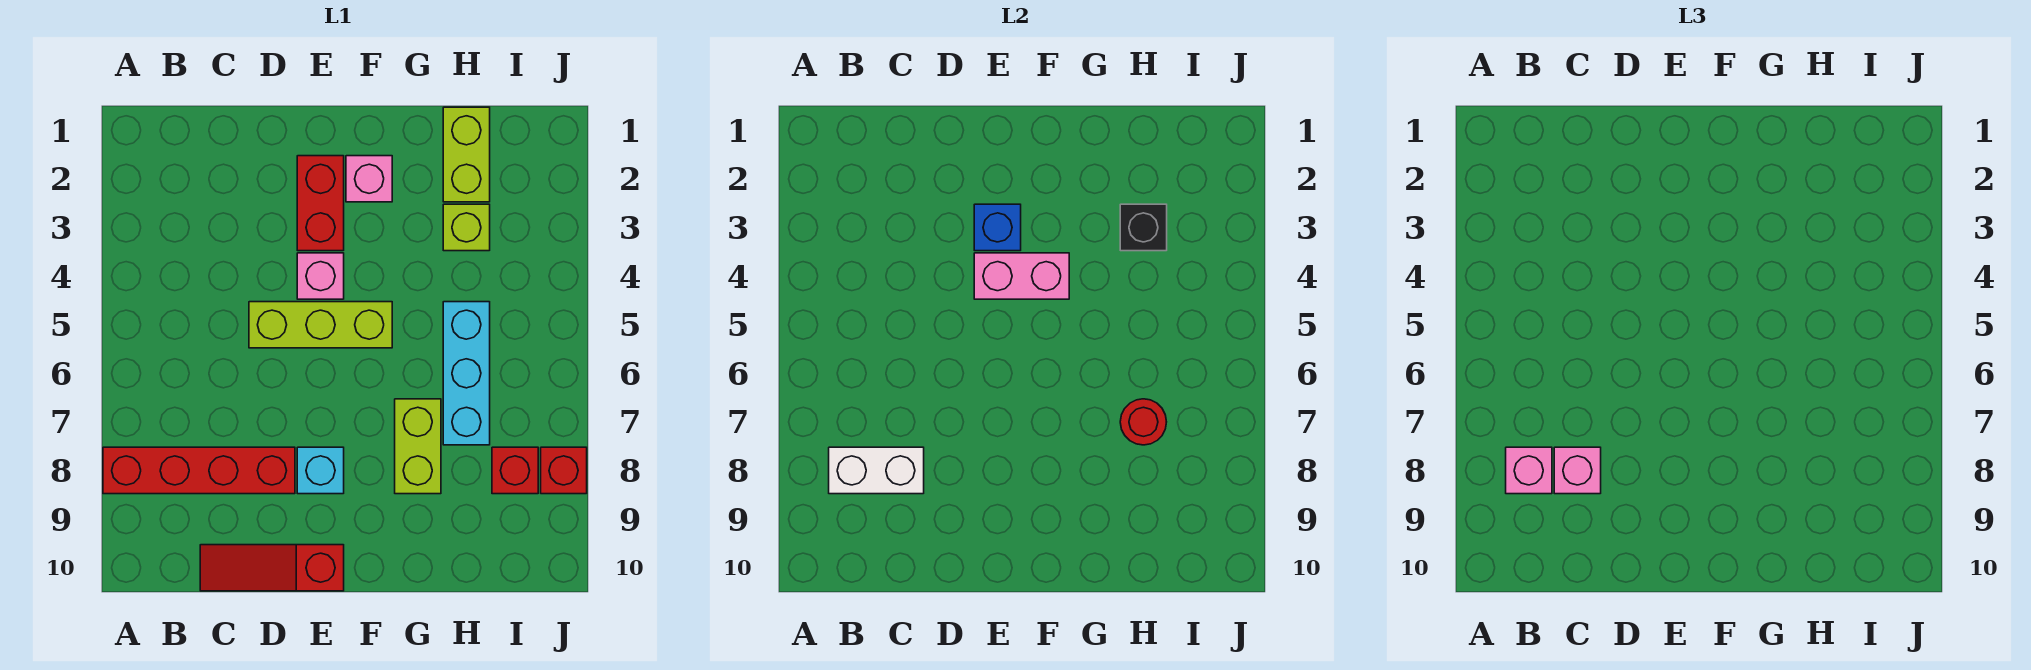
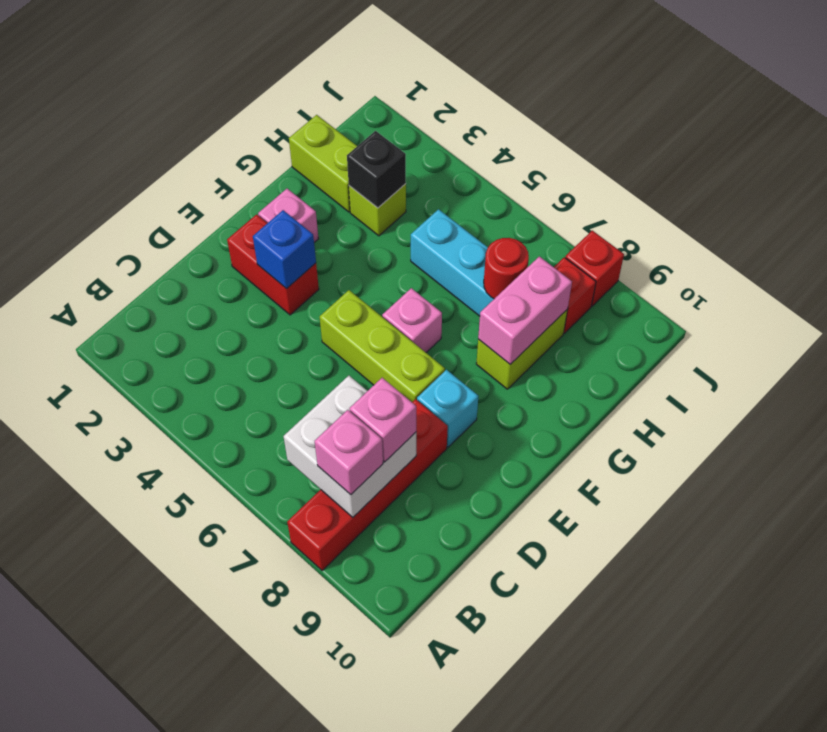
white 1x2 brick [829,447,924,494] -> white 2x2 brick [283,376,416,517]
red 1x3 slope [200,545,344,591] -> none
lime 1x3 brick [249,302,392,348] -> lime 1x3 brick turned to [320,290,445,402]
pink 1x1 brick [297,253,344,299] -> pink 1x1 brick moved to [382,288,442,352]
pink 1x2 brick [974,253,1069,299] -> pink 1x2 brick moved to [478,256,572,364]
lime 1x2 brick [395,399,441,494] -> lime 1x2 brick turned to [476,310,567,389]

